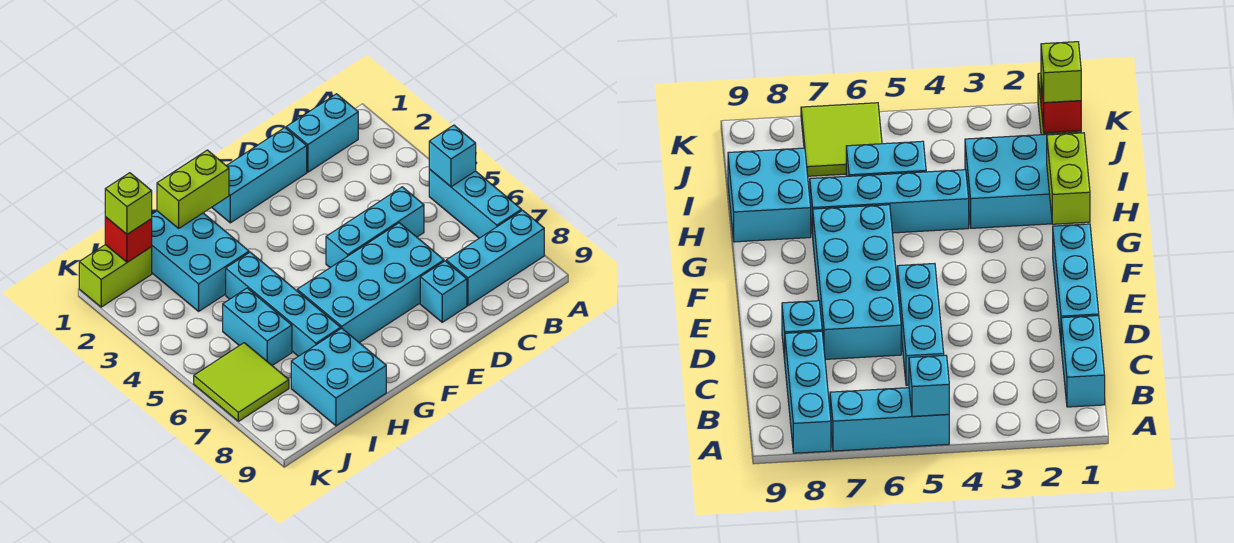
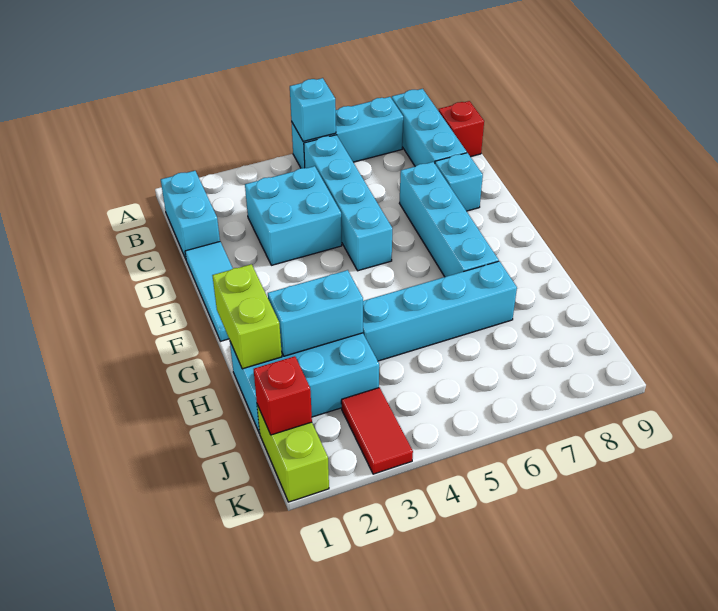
none -> red 1x1 brick [439,101,484,157]
cyan 1x3 brick [326,187,424,268] -> cyan 1x4 brick [304,135,392,271]
cyan 1x3 brick [212,128,307,223] -> cyan 1x3 tile [185,242,233,341]
cyan 2x4 brick [297,223,444,343] -> cyan 1x4 brick [399,162,499,277]
cyan 2x2 brick [291,328,386,426] -> cyan 2x2 brick moved to [245,166,342,265]
cyan 1x2 brick [223,288,292,365] -> cyan 1x2 brick moved to [268,270,363,356]
lime 1x1 brick [105,173,152,234] -> none
none -> red 1x2 tile [341,388,413,474]
lime 2x2 tile [194,343,289,421] -> none

